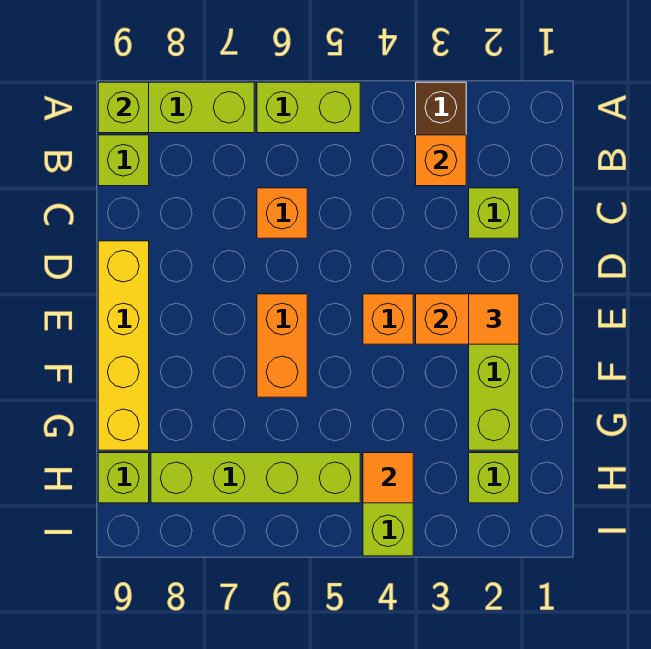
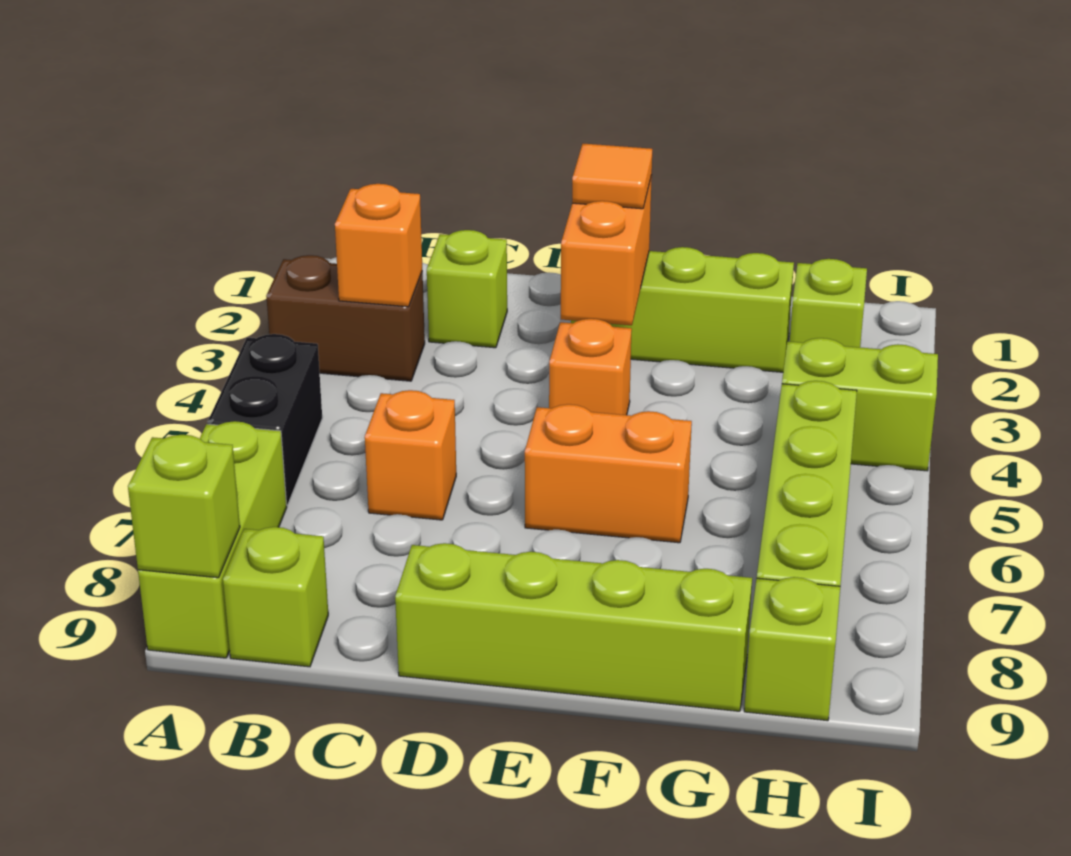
lime 1x2 brick [257,82,360,133] -> black 1x2 brick [207,334,322,505]
yellow 1x4 brick [98,241,149,450] -> lime 1x4 brick [395,543,752,711]
orange 1x1 tile [363,453,413,503] -> none

